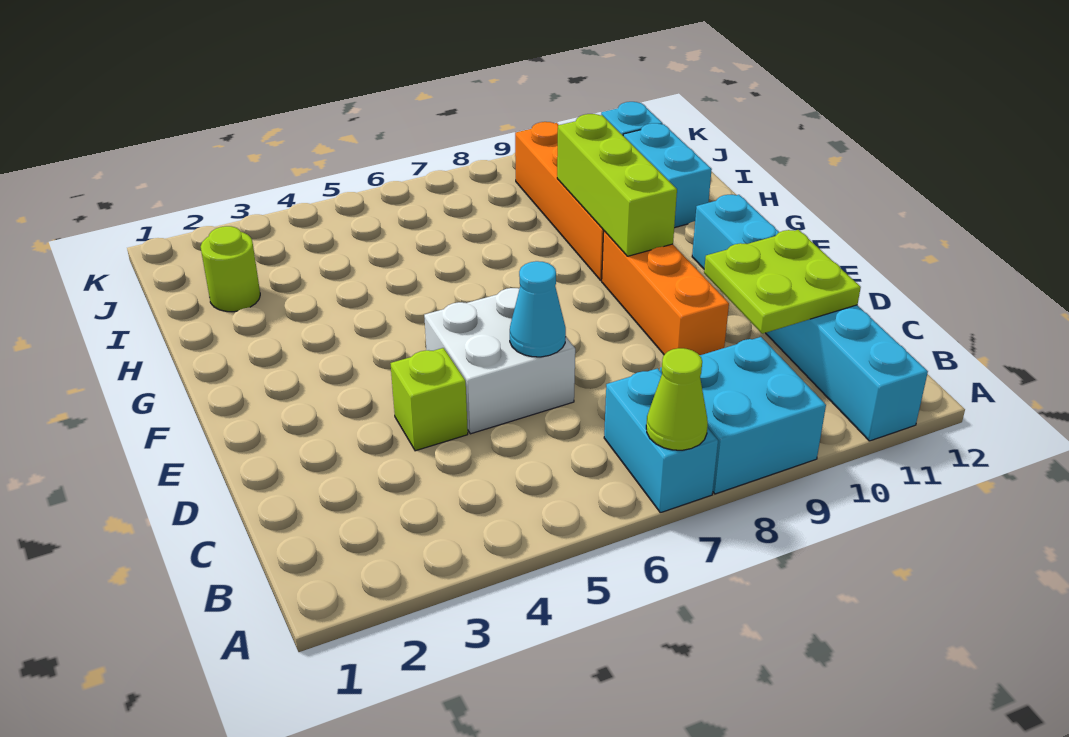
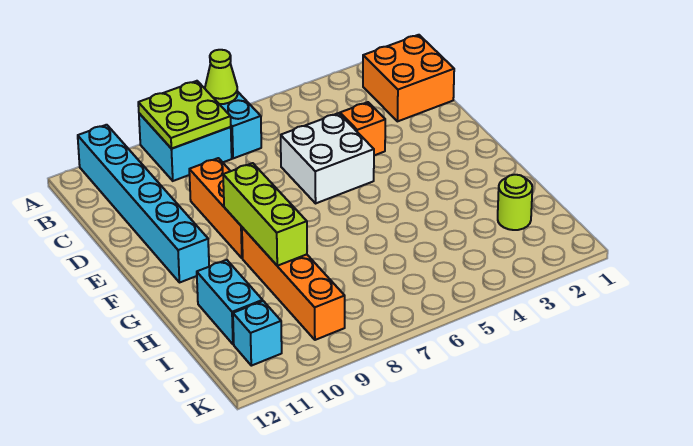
none -> orange 2x2 brick [363,35,454,121]
lime 2x2 plate [704,230,861,334] -> lime 2x2 plate moved to [138,81,231,149]
lime 1x1 brick [391,348,468,451] -> orange 1x1 brick [340,102,385,155]
cyan 1x1 cone [510,261,566,357] -> none

